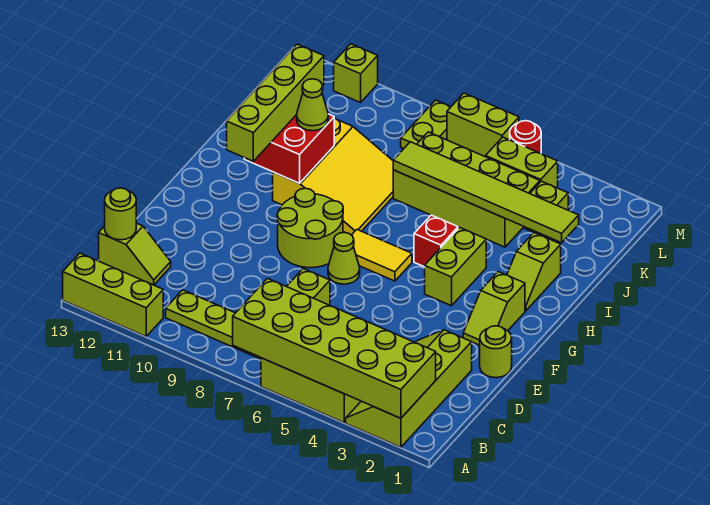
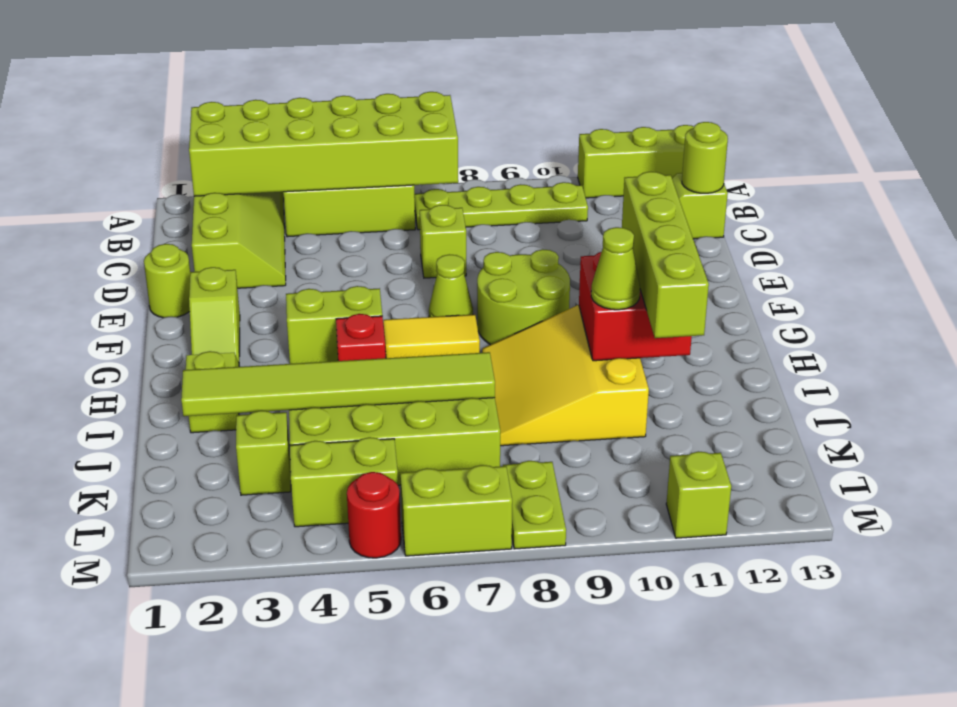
lime 1x2 slope [463,272,525,345] -> lime 1x2 slope turned to [189,267,240,362]
lime 1x2 brick [425,227,486,306] -> lime 1x2 brick turned to [286,286,382,364]

